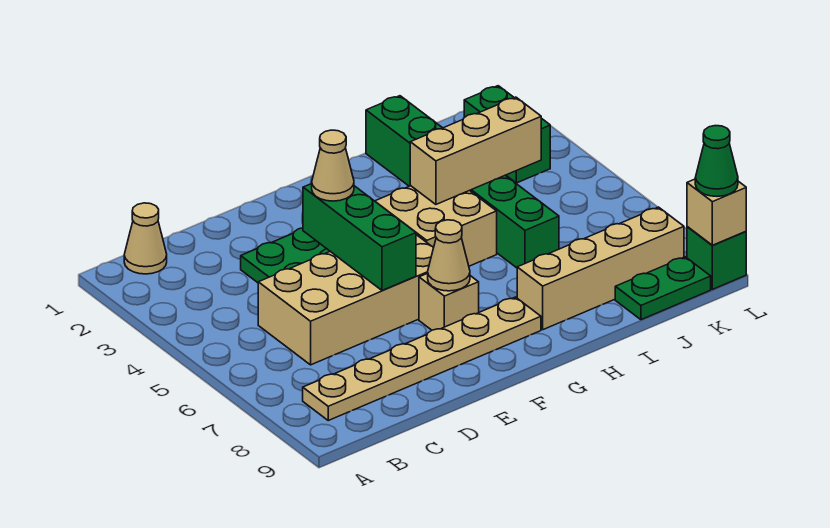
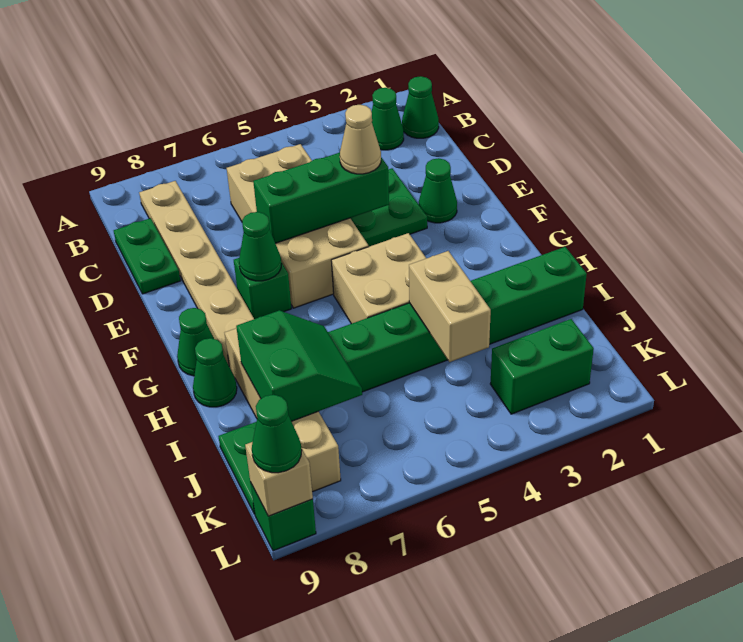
tan 1x1 cone [124,203,167,274] -> green 1x1 cone [402,76,439,138]
none -> green 1x1 cone [371,88,404,150]
none -> green 1x2 plate [114,218,180,294]
none -> green 1x1 cone [419,158,457,223]
tan 1x1 brick [419,273,479,330] -> green 1x1 brick [234,258,292,319]
tan 1x1 cone [428,220,470,291] -> green 1x1 cone [239,212,281,281]
none -> green 1x1 cone [177,308,214,376]
tan 1x3 brick [410,97,541,204] -> tan 1x2 brick [409,251,491,362]
none -> green 1x1 cone [193,338,237,407]
none -> green 2x2 slope [236,311,362,421]

